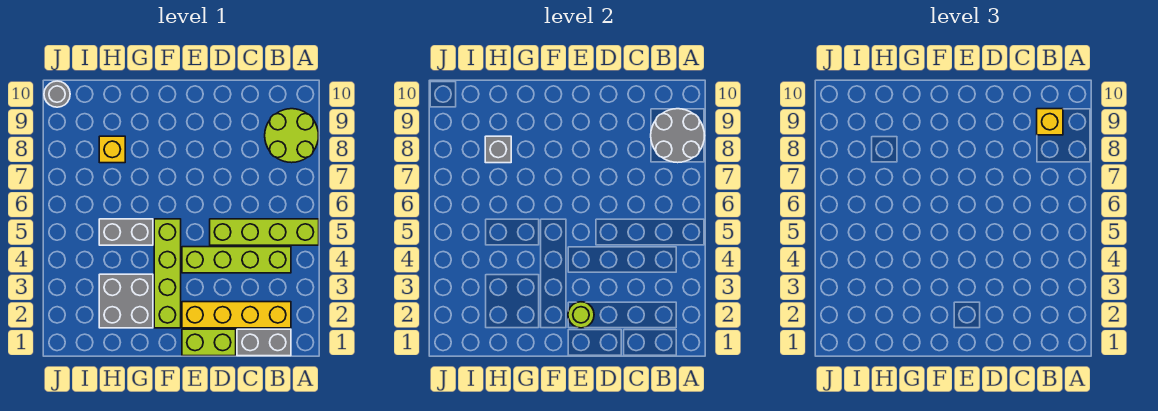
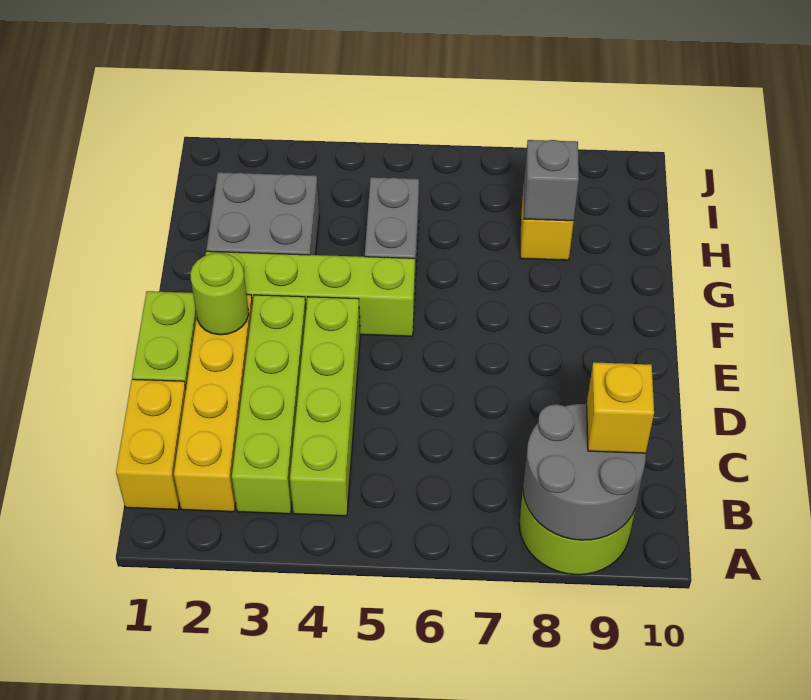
lime 1x4 brick [210,219,319,245] -> lime 1x4 brick moved to [232,295,306,514]
grey 1x2 brick [237,329,291,356] -> yellow 1x2 brick [116,379,186,510]
grey 1x1 round brick [44,81,70,107] -> none

